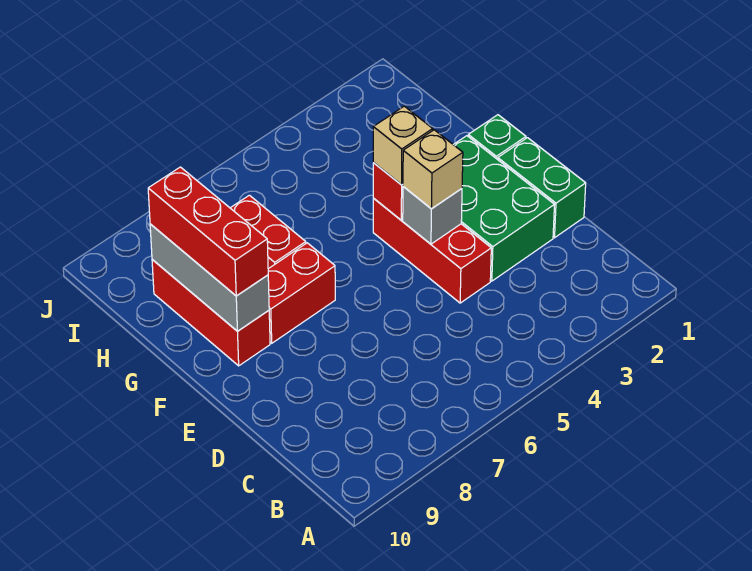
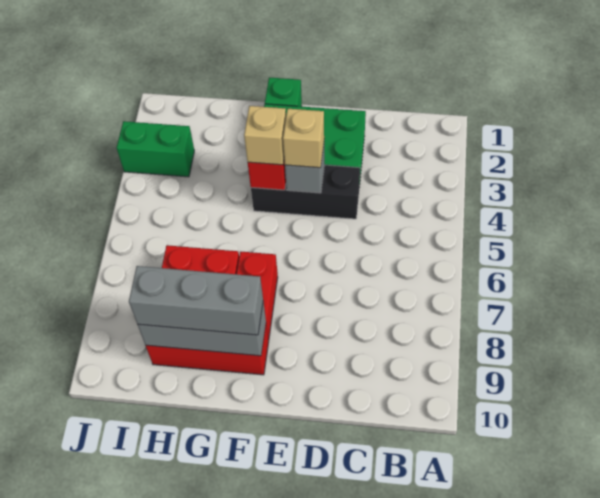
green 1x2 brick [498,138,586,238] -> green 1x2 brick moved to [117,121,194,177]
red 1x3 brick [373,199,491,303] -> black 1x3 brick [251,165,360,219]
red 1x3 brick [148,167,268,296] -> grey 1x3 brick [129,266,263,335]

